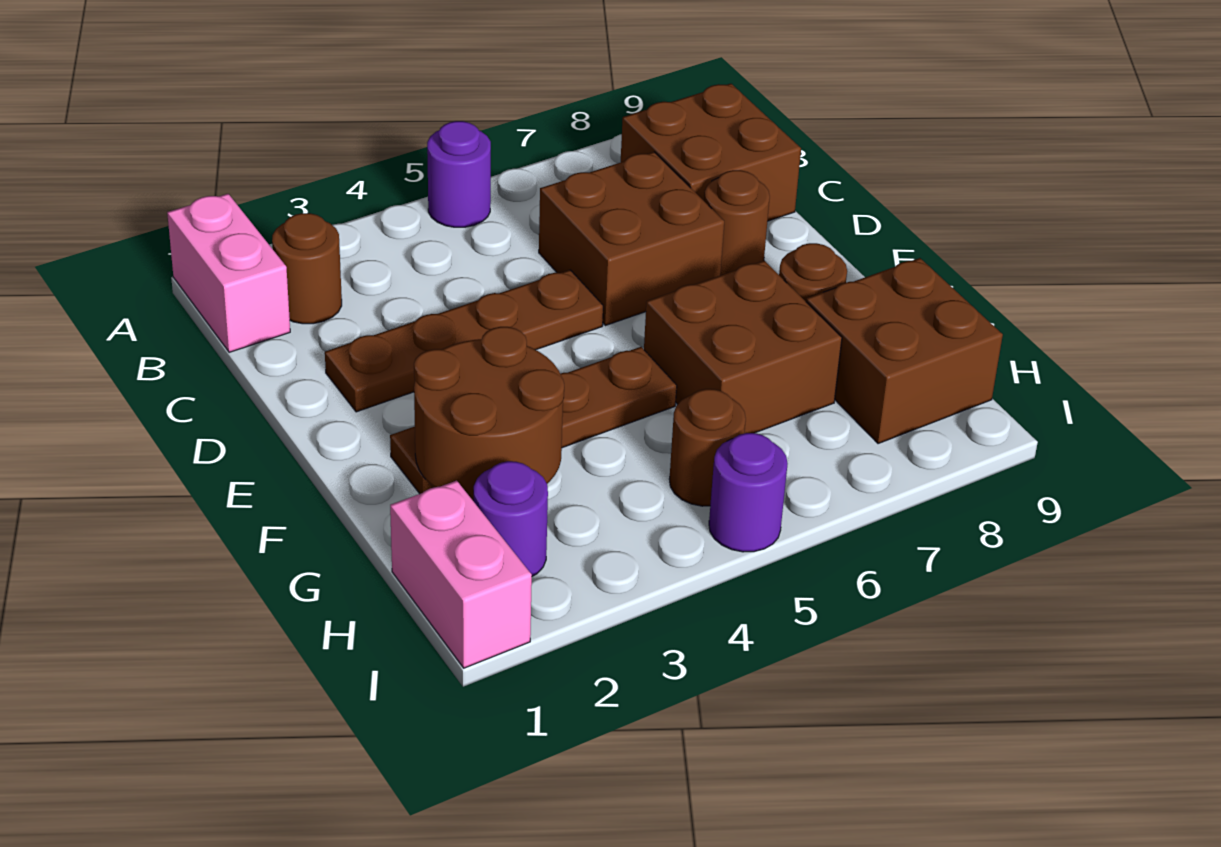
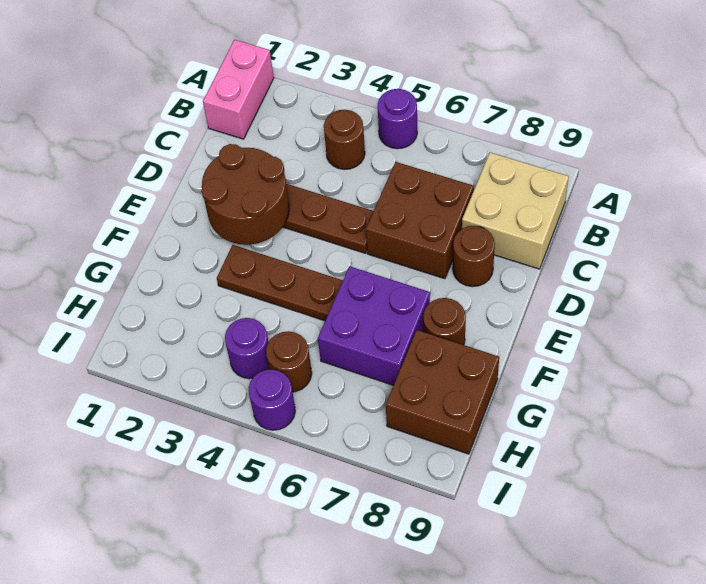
brown 1x1 round brick [272,213,342,324] -> brown 1x1 round brick moved to [324,110,365,169]
brown 2x2 brick [621,84,801,221] -> tan 2x2 brick [462,152,569,269]
brown 1x4 plate [390,347,677,494] -> brown 1x3 plate [217,245,343,321]
brown 2x2 round brick [414,327,564,501] -> brown 2x2 round brick moved to [202,144,289,245]
brown 2x2 brick [644,261,842,433] -> purple 2x2 brick [318,266,430,385]
pink 1x2 brick [390,481,532,668] -> none
purple 1x1 round brick [474,461,548,576] -> purple 1x1 round brick moved to [225,318,269,379]

